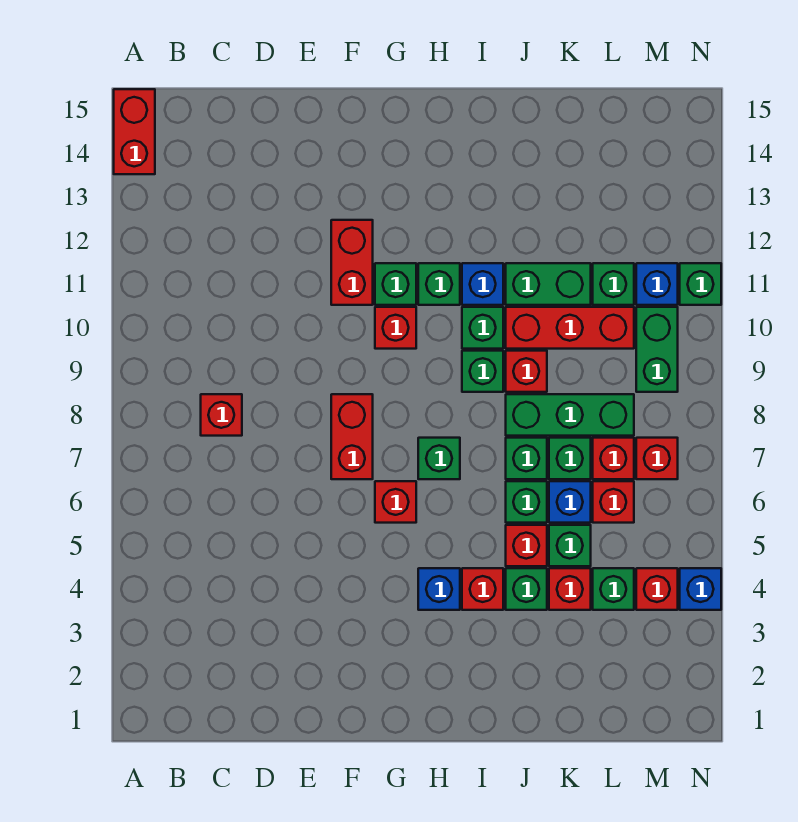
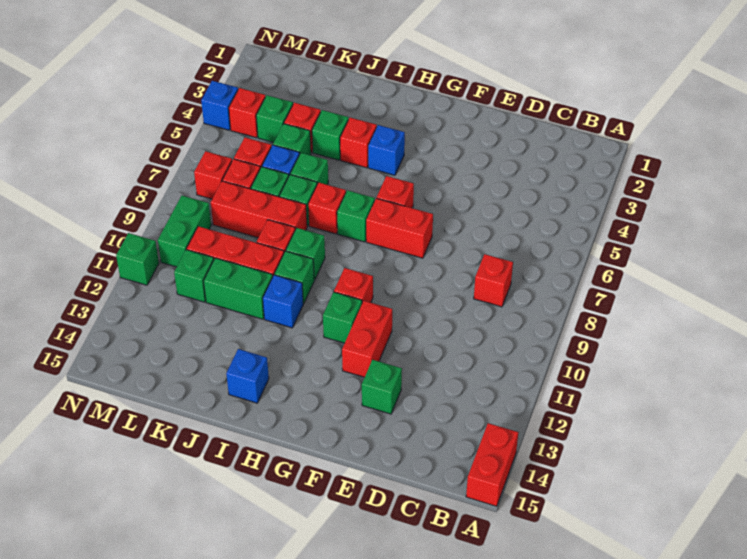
red 1x2 brick [331,394,373,479] -> red 1x2 brick turned to [366,198,433,258]
green 1x1 brick [418,263,460,305] -> green 1x1 brick moved to [362,360,402,414]
red 1x1 brick [506,525,547,566] -> red 1x1 brick moved to [308,183,346,234]
green 1x3 brick [506,394,634,436] -> red 1x3 brick [211,181,307,238]
blue 1x1 brick [636,263,678,305] -> blue 1x1 brick moved to [226,349,269,403]

